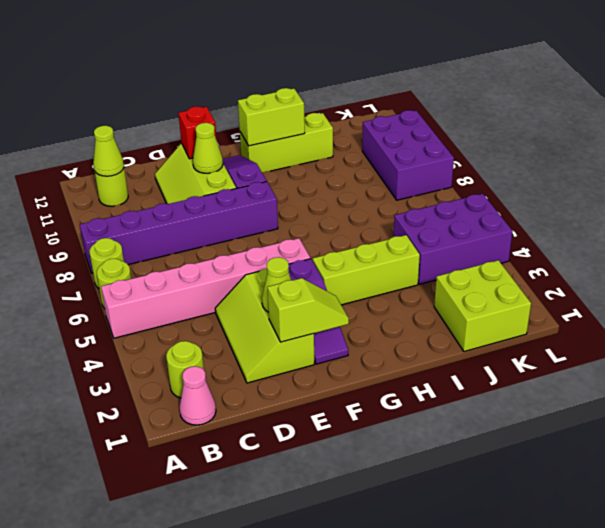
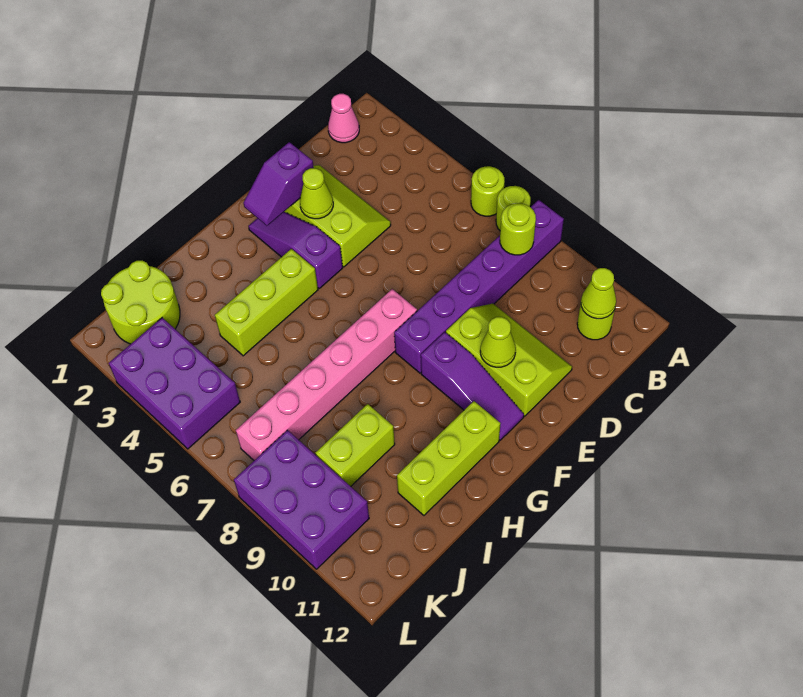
pink 1x6 brick [101,238,310,338] -> pink 1x6 brick moved to [236,289,417,460]
lime 1x1 round brick [166,341,204,398] -> lime 1x1 round brick moved to [500,203,536,255]
lime 1x2 slope [267,278,349,342] -> purple 1x2 slope [244,142,314,226]
red 1x1 brick [178,106,217,159] -> none
lime 1x2 brick [238,88,305,146] -> lime 1x2 brick moved to [315,404,395,486]
lime 2x2 brick [434,260,531,351] -> lime 2x2 round brick [101,261,180,344]
purple 2x3 brick [394,194,513,284] -> purple 2x3 brick turned to [109,318,240,449]

